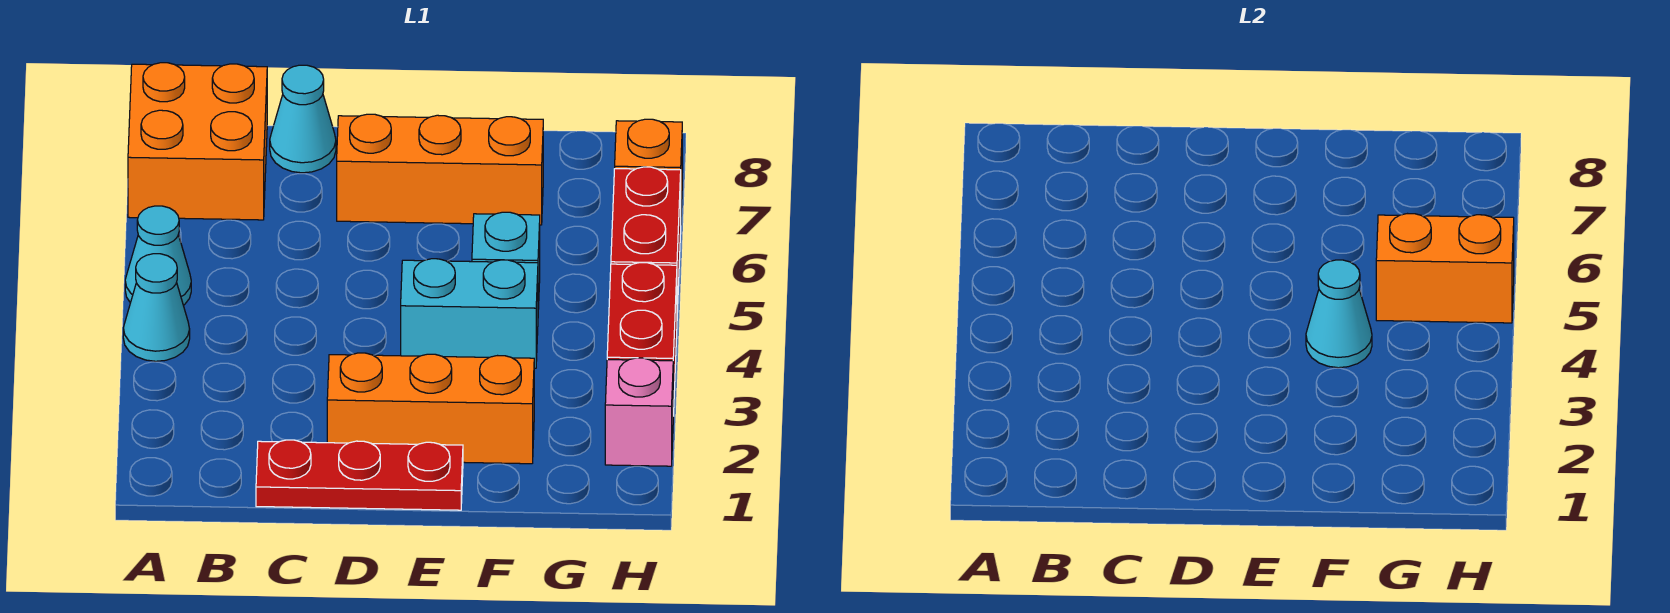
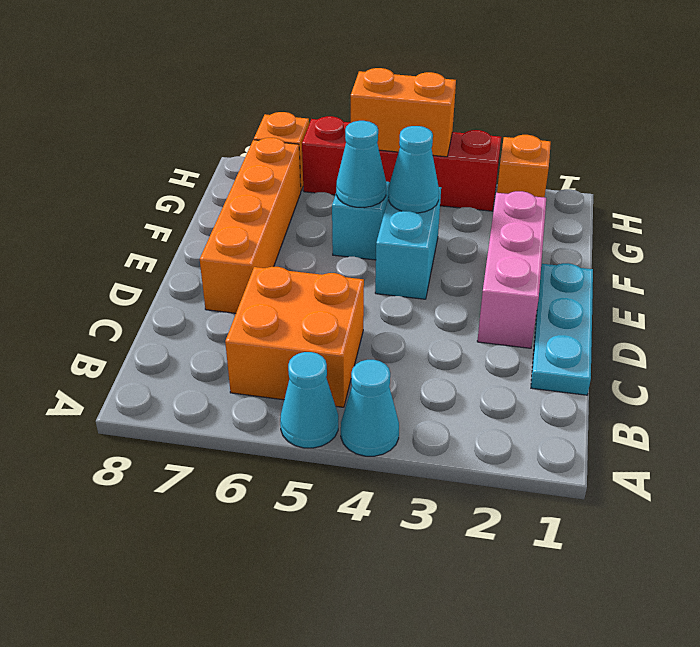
orange 2x2 brick [128,63,267,220] -> orange 2x2 brick moved to [225,267,364,407]
red 1x3 plate [256,440,463,510] -> cyan 1x3 plate [531,263,593,395]
cyan 1x1 cone [270,65,336,173] -> cyan 1x1 cone moved to [336,121,386,208]
orange 1x3 brick [327,353,534,464] -> pink 1x3 brick [477,191,546,348]
orange 1x3 brick [337,114,543,225] -> orange 1x4 brick [200,138,301,313]
orange 1x2 brick [1376,214,1514,323] -> orange 1x2 brick turned to [351,68,456,157]
pink 1x1 brick [605,358,673,466] -> orange 1x1 brick [497,135,551,197]

